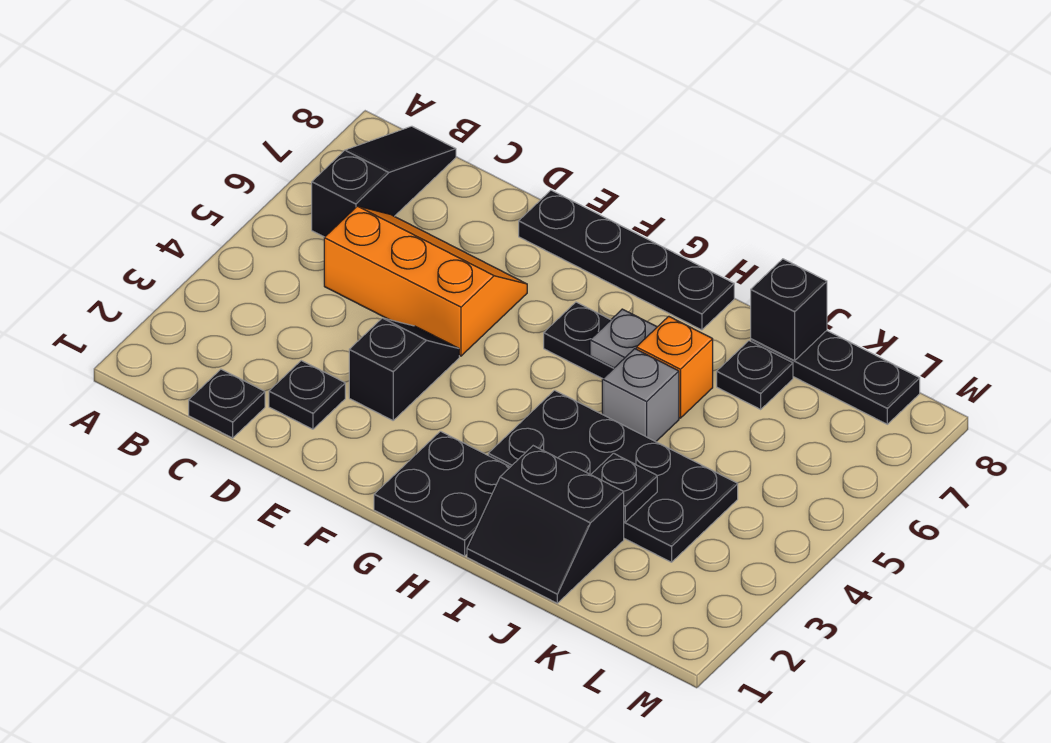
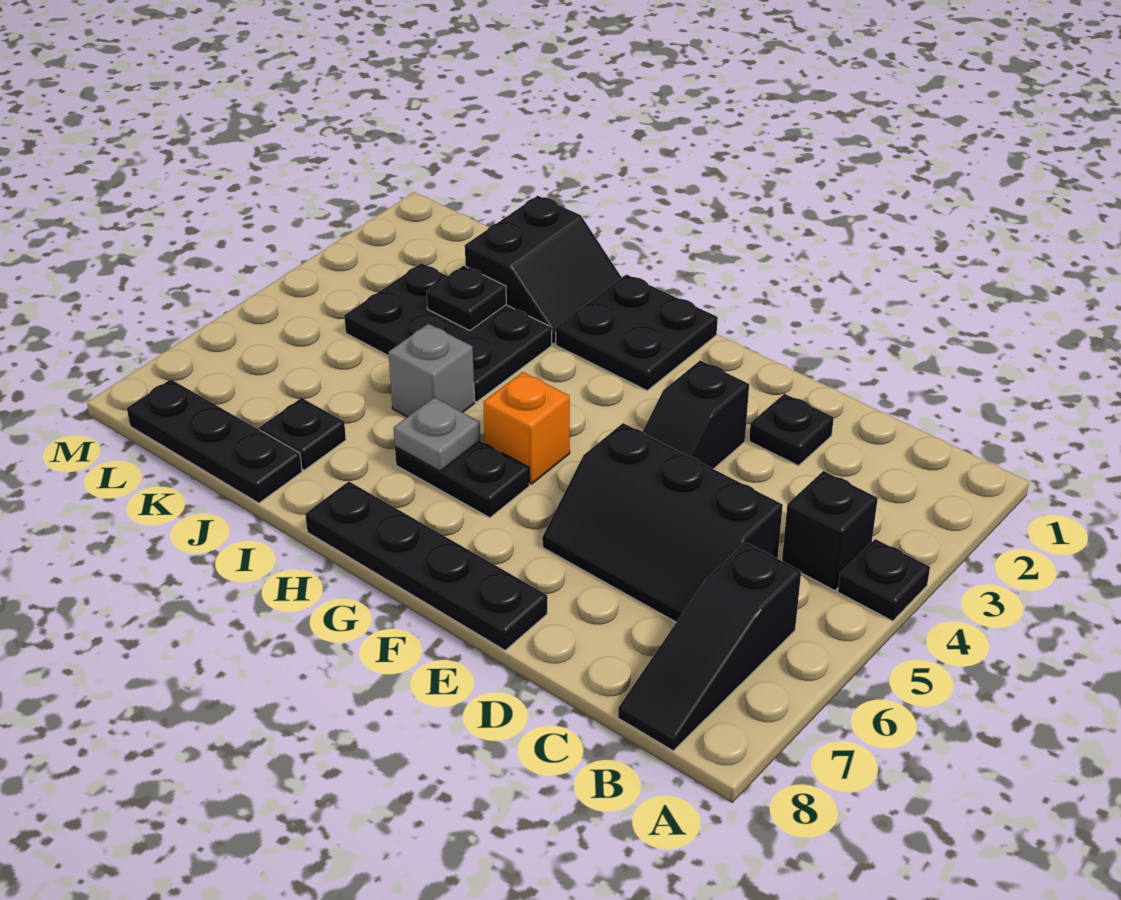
black 1x1 plate [189,369,265,438] -> black 1x1 plate moved to [838,539,930,621]
orange 2x3 slope [324,206,527,356] -> black 2x3 slope [542,423,783,622]
black 2x4 plate [488,390,738,562] -> black 2x3 plate [344,263,552,402]
black 2x2 slope [467,446,624,603] -> black 2x2 slope turned to [465,196,622,344]
orange 1x1 brick [636,316,713,418] -> orange 1x1 brick moved to [483,372,570,484]
black 1x1 brick [751,259,827,361] -> black 1x1 brick moved to [782,471,878,591]

